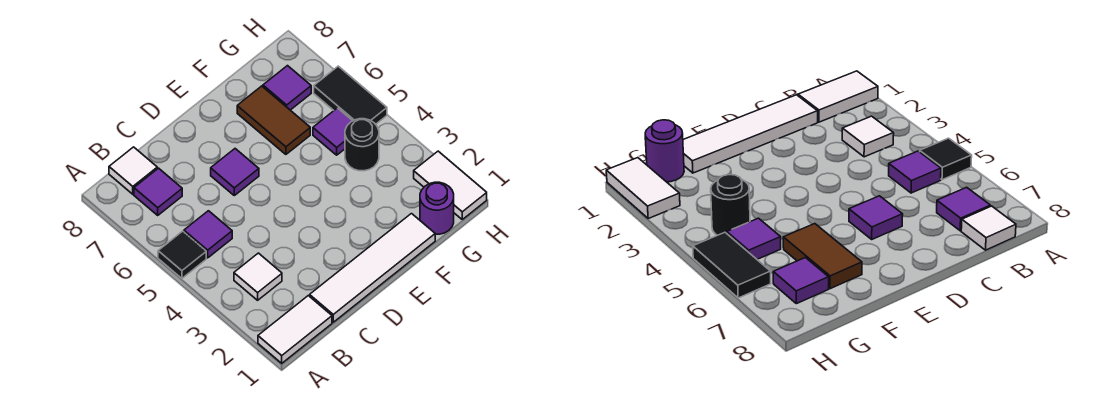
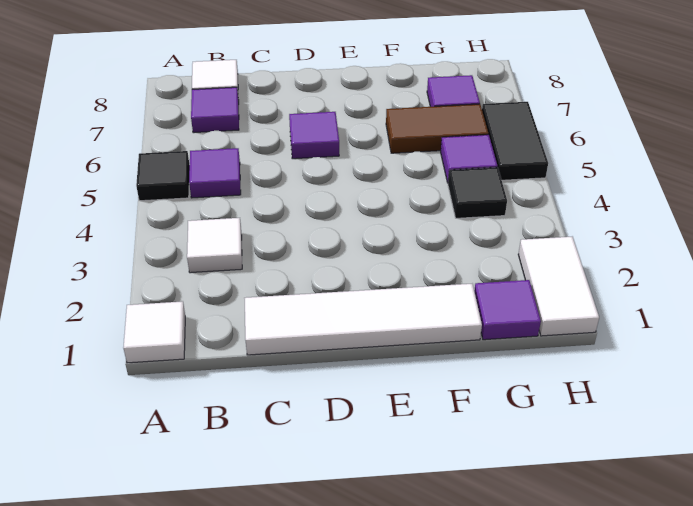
white 1x2 tile [258,296,332,363] -> white 1x1 tile [123,301,185,363]
brown 1x2 tile [237,86,310,154] -> brown 1x2 tile turned to [386,104,488,153]
purple 1x1 round brick [420,182,454,234] -> purple 1x1 tile [474,280,541,340]
black 1x1 round brick [345,119,379,171] -> black 1x1 tile [448,167,507,218]

